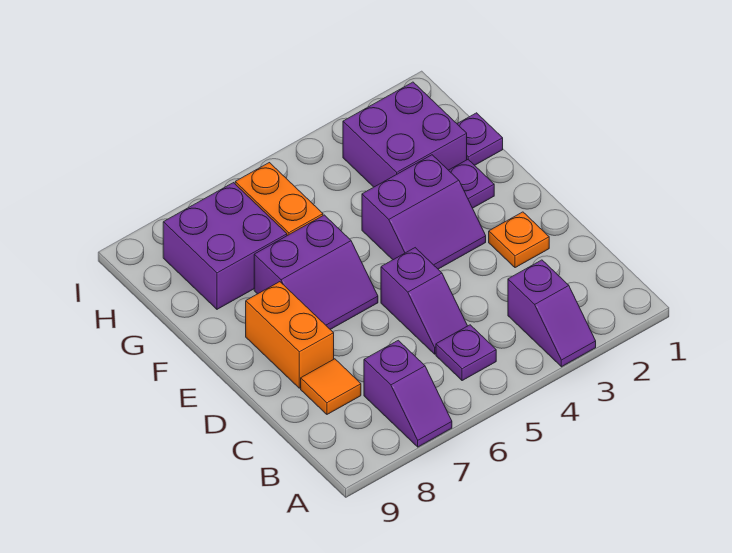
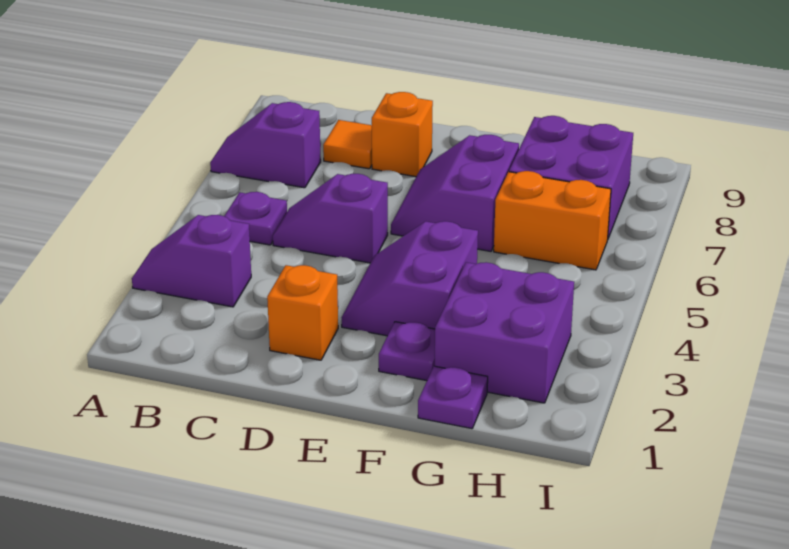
orange 1x1 plate [489,212,549,268] -> orange 1x1 brick [267,265,338,360]
orange 1x2 brick [246,282,334,388] -> orange 1x1 brick [372,92,433,177]

